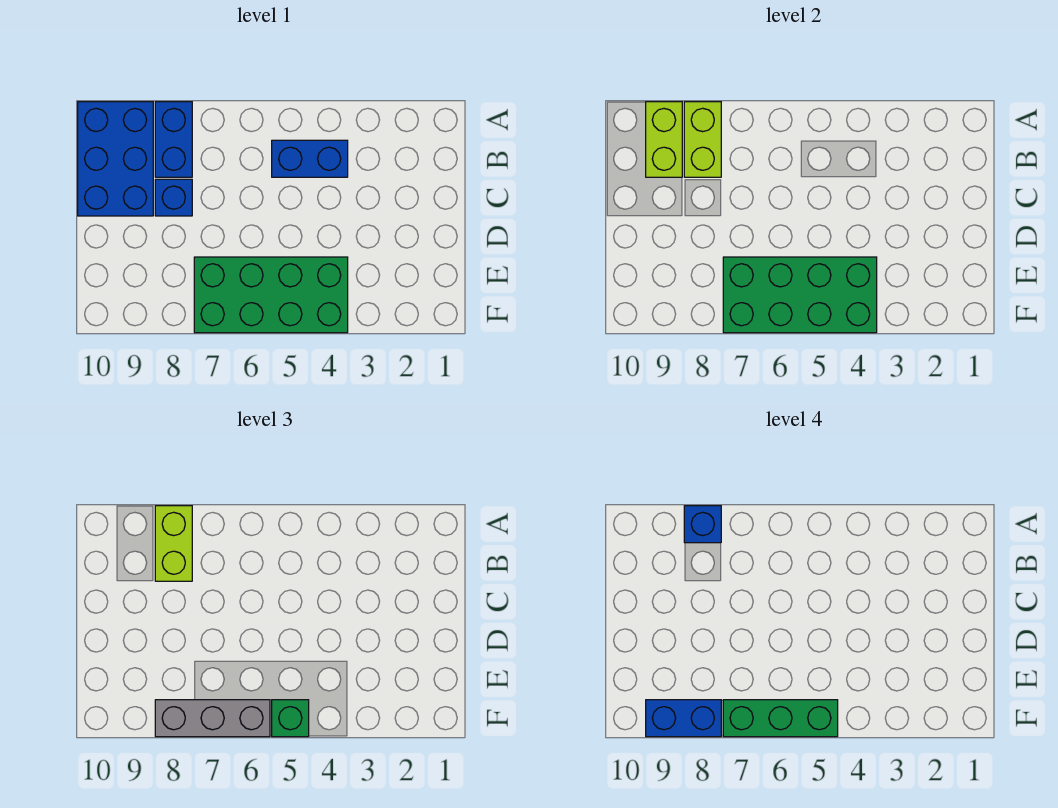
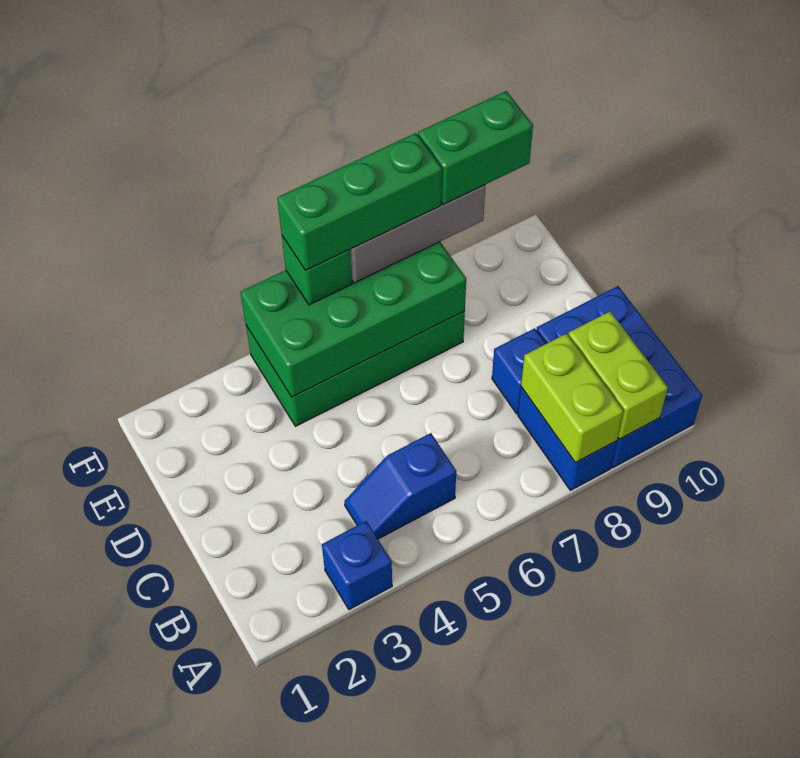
lime 1x2 brick [155,506,192,581] -> none
blue 1x1 brick [684,506,721,543] -> blue 1x1 brick moved to [322,521,392,610]
blue 1x2 brick [272,140,348,177] -> blue 1x2 slope [345,433,456,539]
blue 1x2 brick [646,700,721,737] -> green 1x2 brick [418,91,533,205]

